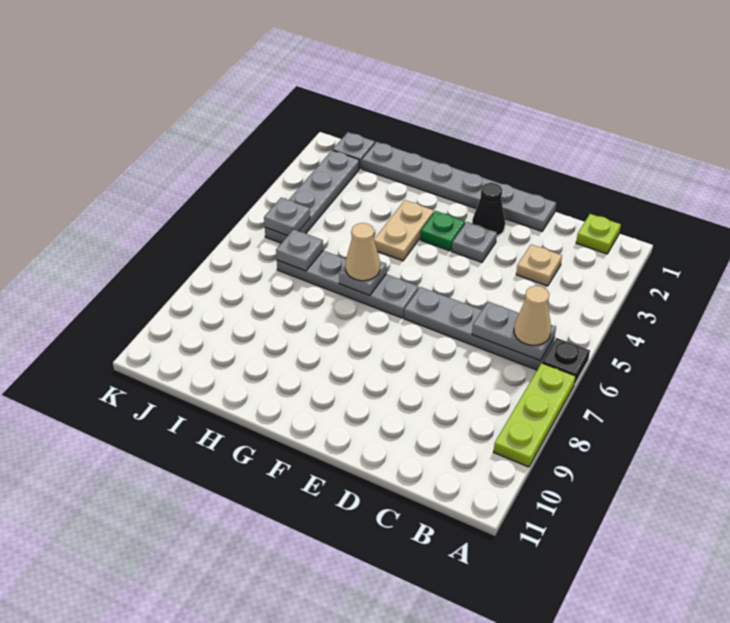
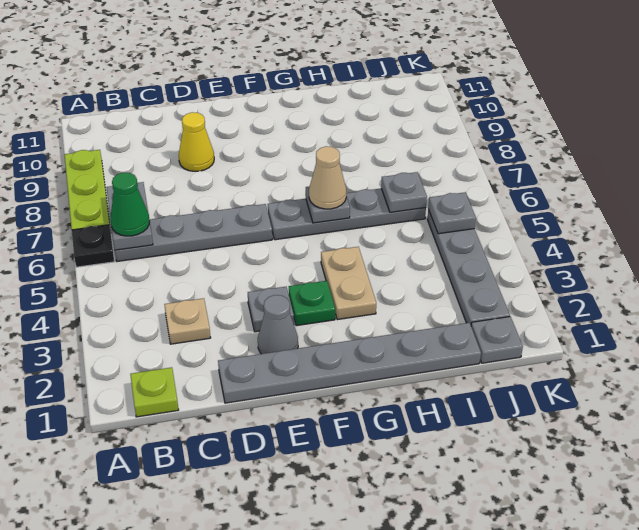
grey 1x2 plate [472,302,556,361] -> grey 1x2 plate turned to [106,182,153,250]
tan 1x1 cone [514,286,551,345] -> green 1x1 cone [110,173,150,236]
none -> yellow 1x1 cone [179,112,214,171]
black 1x1 cone [472,183,505,236] -> grey 1x1 cone [258,295,298,354]

